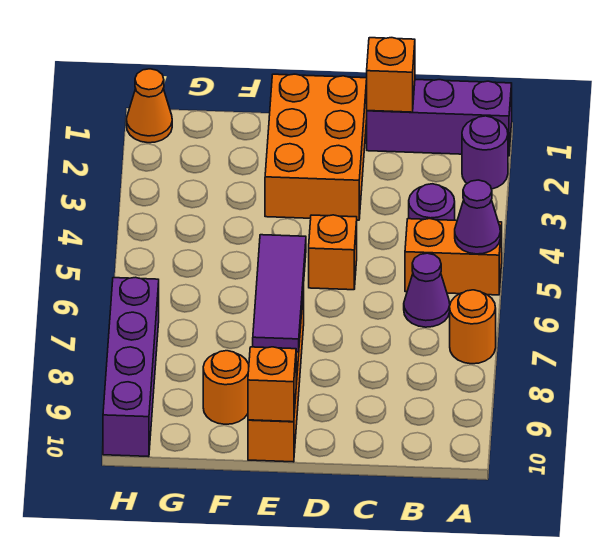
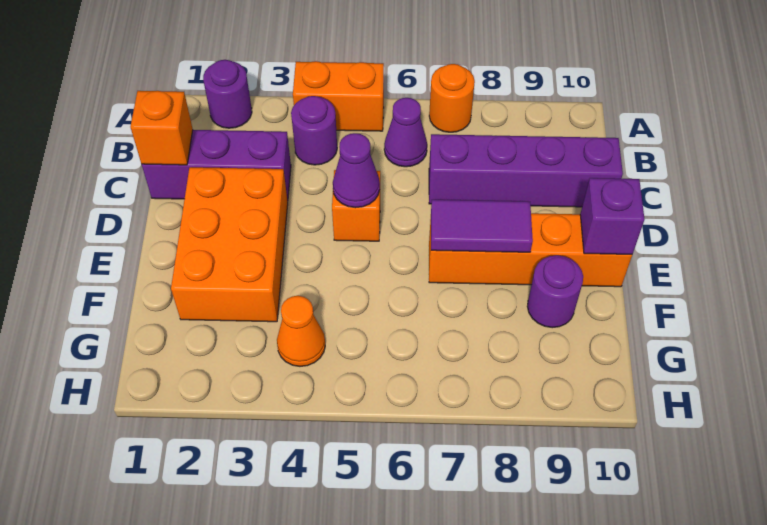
purple 1x3 brick [367,80,512,156] -> purple 1x3 brick turned to [142,130,291,201]
orange 1x2 brick [405,219,502,295] -> orange 1x2 brick turned to [293,61,384,131]
purple 1x1 cone [455,180,500,254] -> purple 1x1 cone moved to [333,133,380,208]
orange 2x3 brick [265,74,367,220] -> orange 2x3 brick turned to [171,167,288,322]
purple 1x3 tile [253,235,306,352] -> purple 1x2 tile [431,200,533,252]
orange 1x1 brick [248,347,296,422] -> purple 1x1 brick [580,178,645,254]
orange 1x1 round brick [203,351,249,424] -> purple 1x1 round brick [527,255,583,328]
orange 1x1 cone [126,69,172,143] -> orange 1x1 cone moved to [277,296,325,366]
purple 1x4 brick [103,277,159,457] -> purple 1x4 brick moved to [429,134,623,207]

